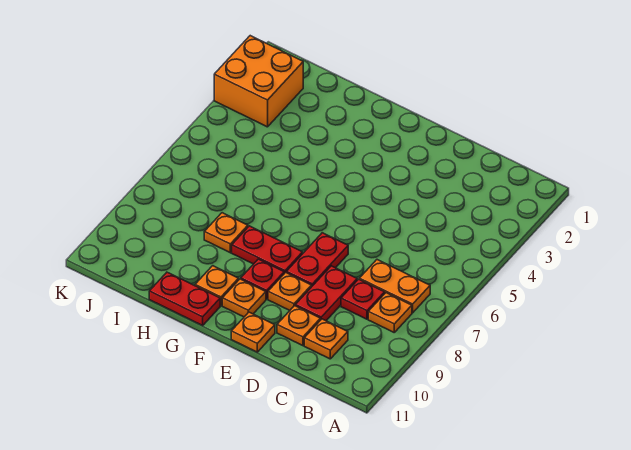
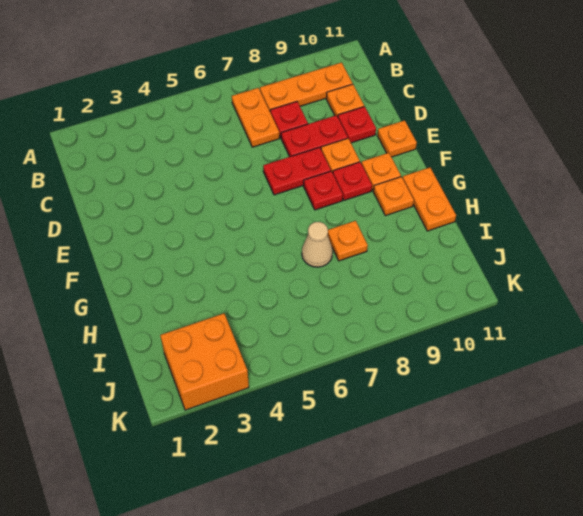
orange 1x1 plate [368,293,412,332] -> orange 1x3 plate [260,63,353,113]
orange 1x1 plate [277,306,321,346] -> red 1x1 plate [338,106,376,143]
red 1x2 plate [232,226,303,273] -> red 1x1 plate [304,171,343,210]
red 1x2 plate [149,272,220,325] -> orange 1x2 plate [403,167,456,231]
none -> tan 1x1 cone [302,222,333,267]

